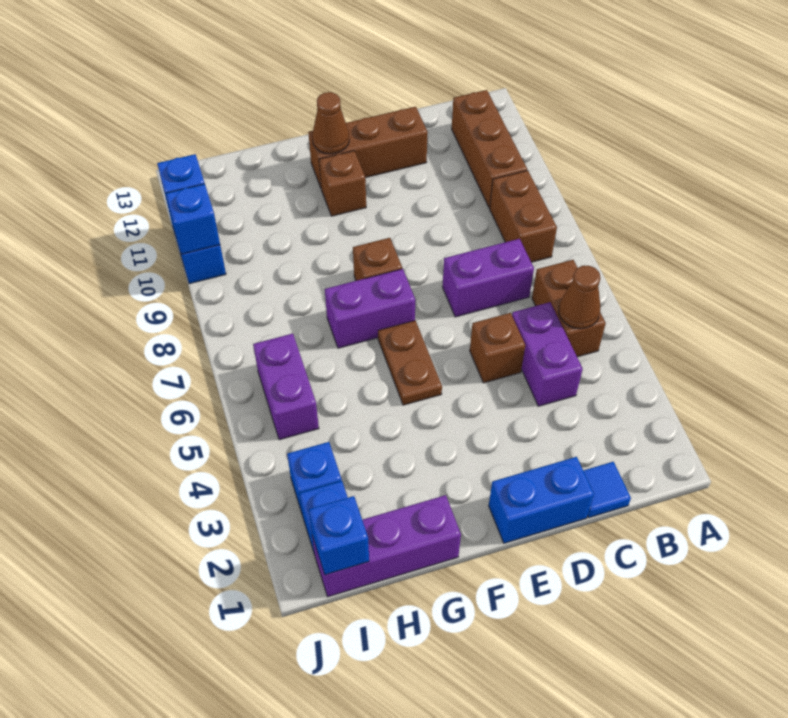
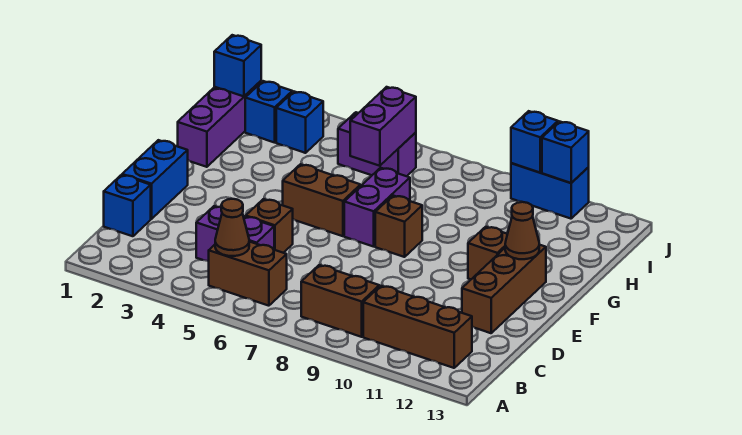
blue 1x1 tile [583,462,631,518] -> blue 1x1 brick [104,175,151,236]
purple 1x2 brick [443,239,534,317] -> purple 1x2 brick moved to [350,87,416,166]
brown 1x2 plate [378,321,442,405] -> brown 1x2 brick [283,164,360,236]

